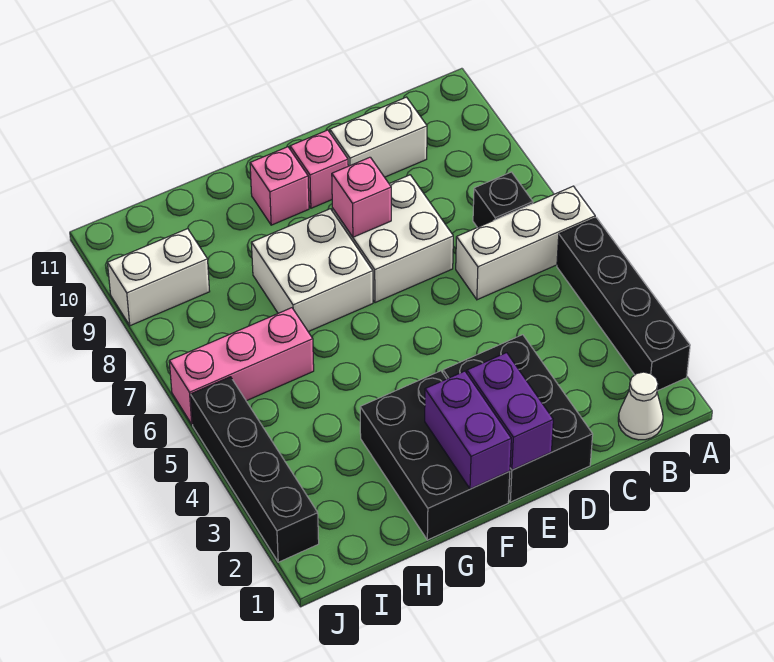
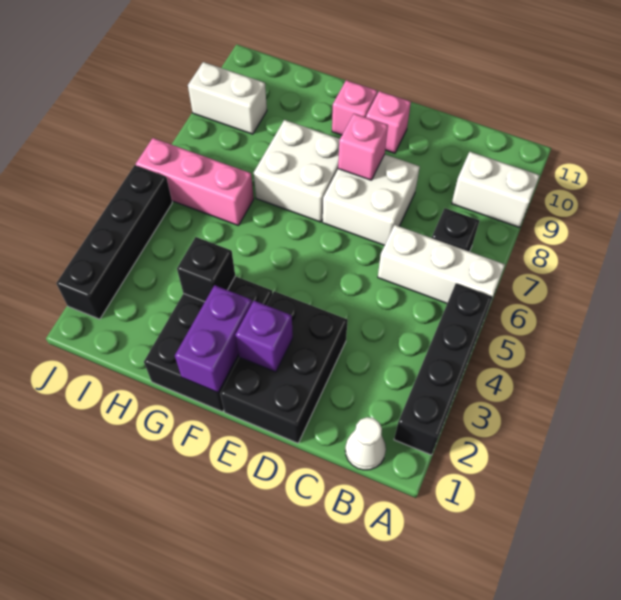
white 1x2 brick [330,97,427,177] -> white 1x2 brick moved to [452,152,540,228]
purple 1x2 brick [467,353,553,470] -> purple 1x1 brick [236,301,293,372]
none -> black 1x1 brick [177,237,235,302]

